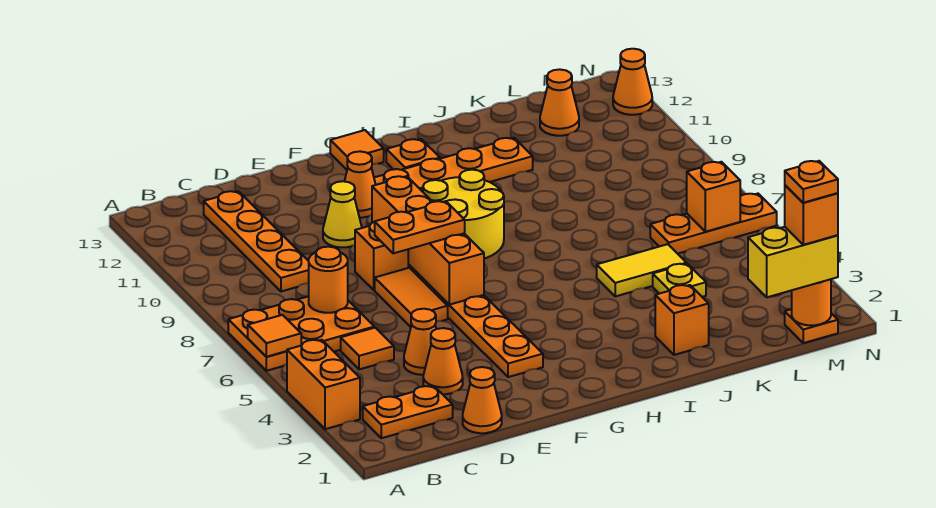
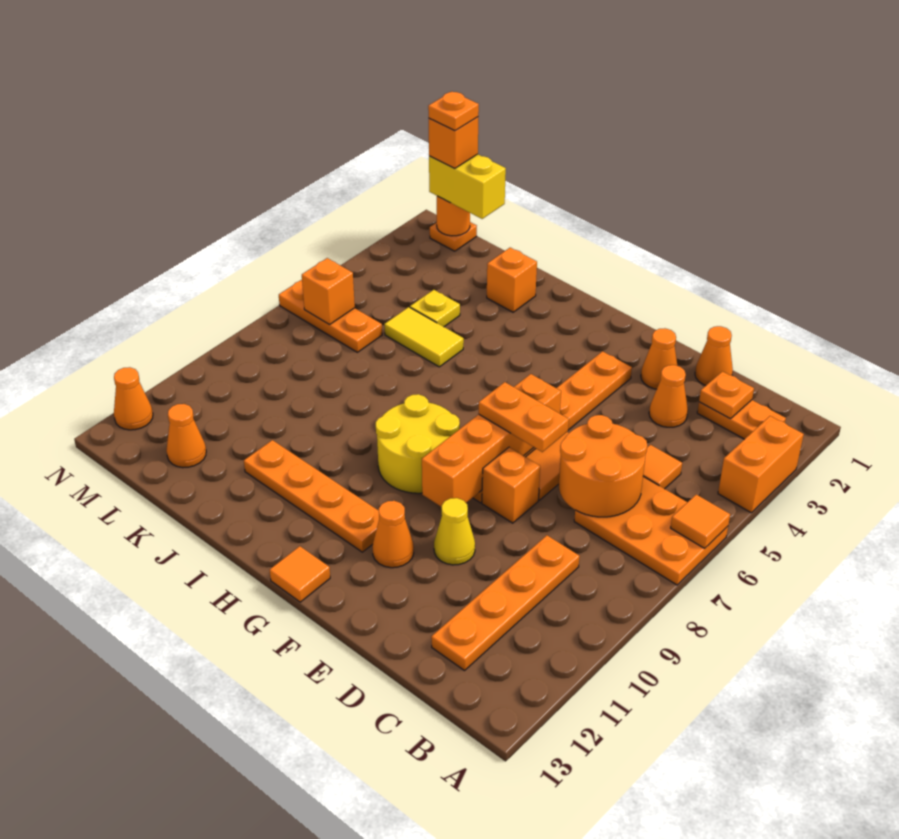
orange 1x1 round brick [309,247,348,313] -> orange 2x2 round brick [559,415,647,517]
orange 1x1 cone [404,309,436,375] -> orange 1x1 cone moved to [641,328,677,389]
orange 1x1 plate [386,139,440,170] -> orange 1x1 plate moved to [699,371,754,419]

